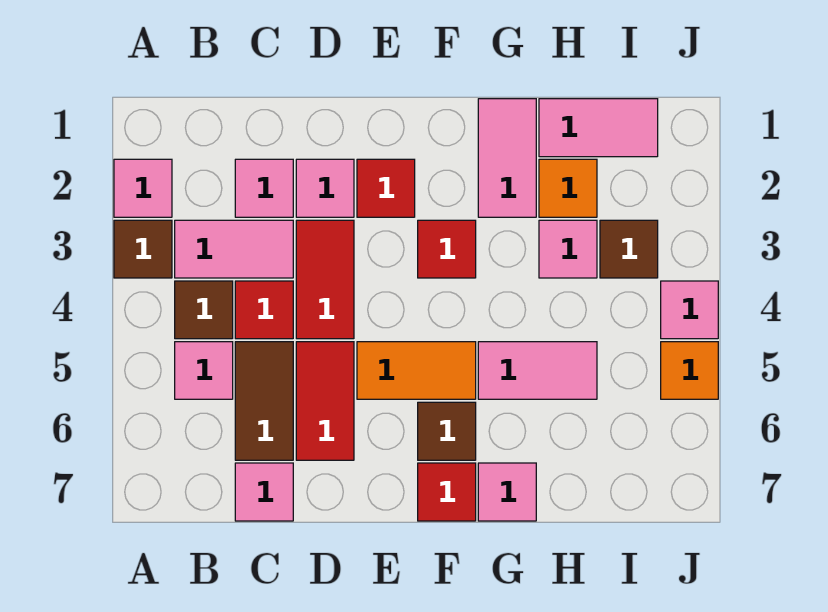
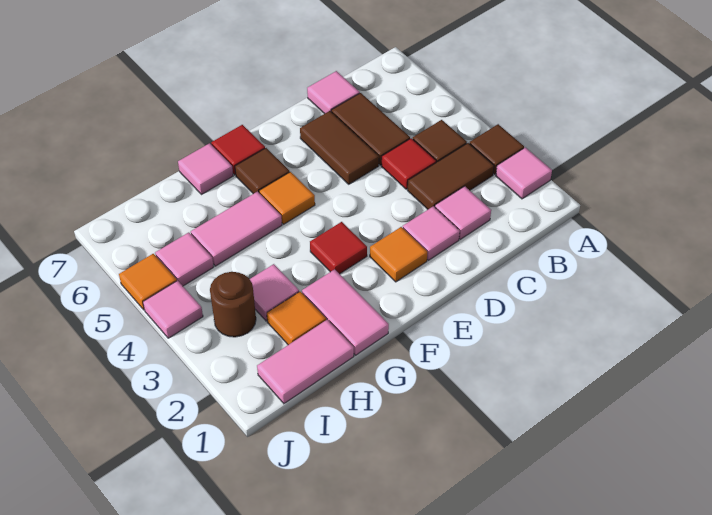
pink 1x2 tile [175,220,293,278] -> brown 1x2 tile [407,143,494,209]
pink 1x1 tile [175,342,233,399] -> pink 1x1 tile moved to [155,233,214,286]
red 1x2 tile [296,220,354,339] -> none
red 1x2 tile [296,342,354,460] -> brown 1x2 tile [300,111,379,184]
red 1x1 tile [357,159,415,217] -> orange 1x1 tile [370,227,427,282]
orange 1x2 tile [357,342,476,399] -> orange 1x1 tile [259,172,315,224]
brown 1x1 tile [600,220,658,278] -> brown 1x1 round brick [210,272,256,337]

